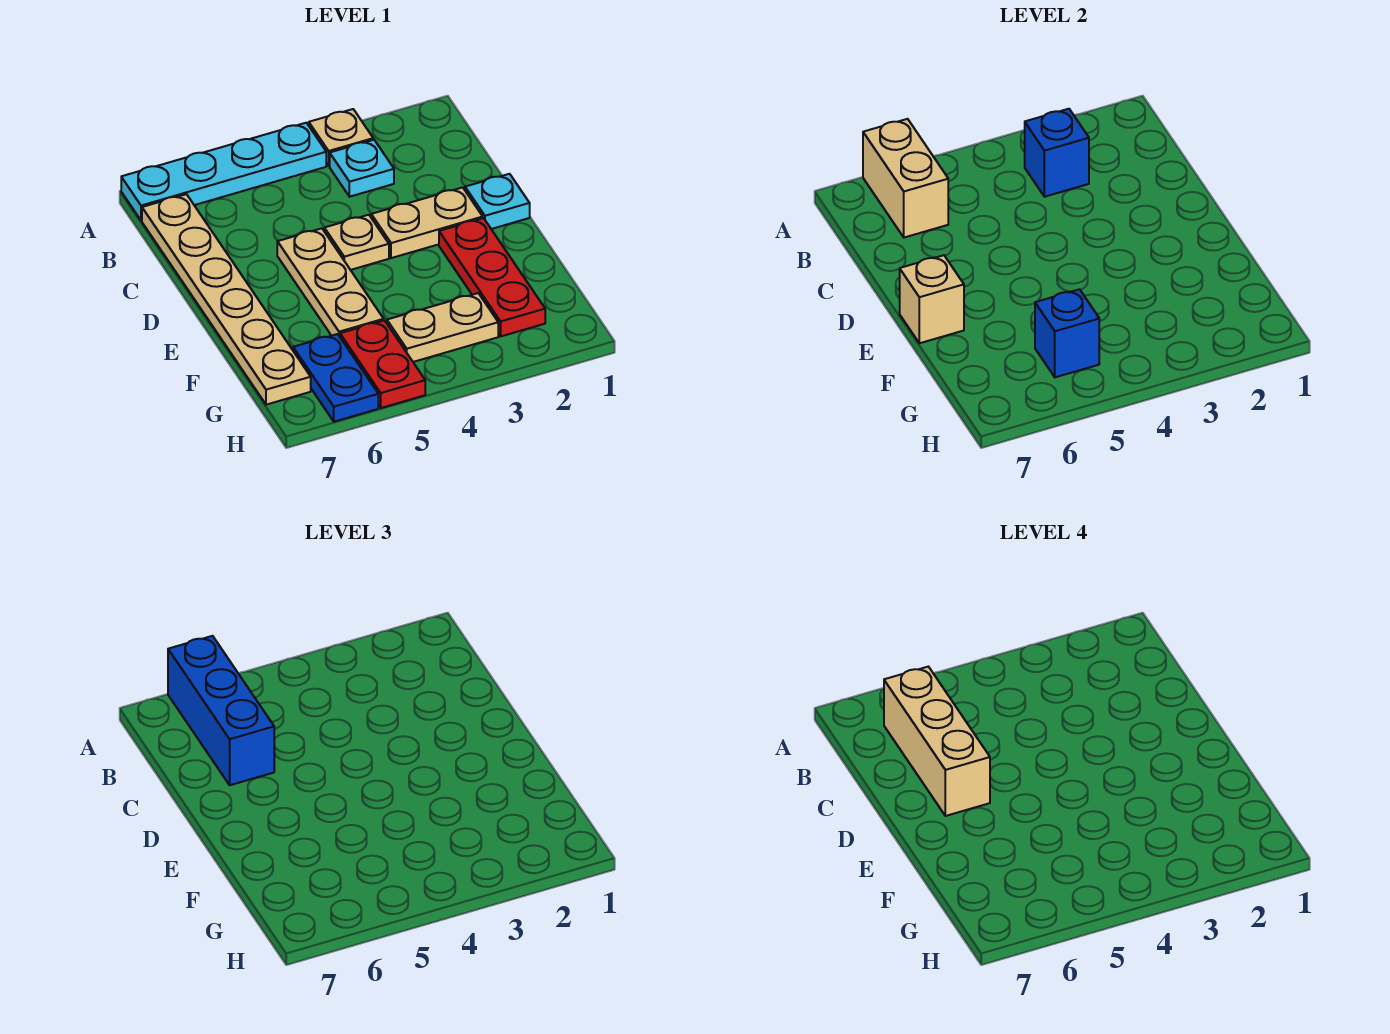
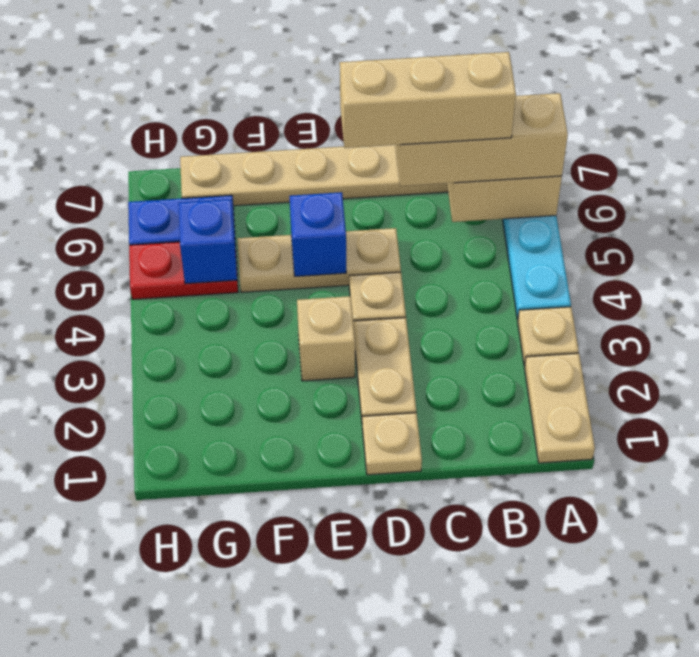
blue 1x3 brick [168,636,274,785] -> tan 1x3 brick [395,93,568,186]
cyan 1x1 plate [330,140,394,197] -> none
blue 1x1 brick [1025,109,1089,197] -> blue 1x1 brick moved to [290,192,346,276]
cyan 1x1 plate [465,174,530,229] -> tan 1x1 plate [362,413,422,475]
red 1x3 plate [439,218,545,336] -> none
tan 1x1 brick [900,255,964,343] -> tan 1x1 brick moved to [297,296,355,381]
tan 1x2 plate [387,293,498,362] -> tan 1x2 plate moved to [524,353,595,463]

